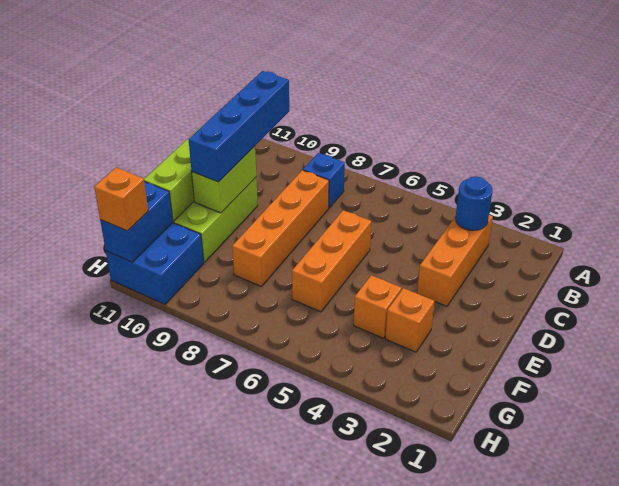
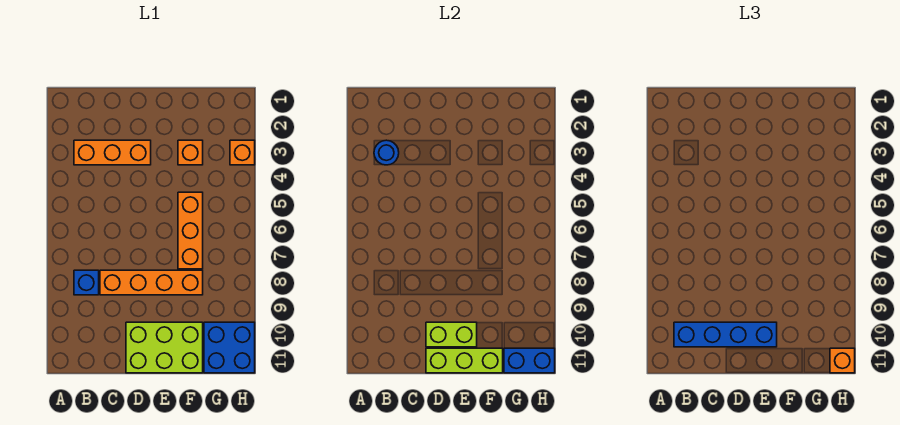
orange 1x3 brick [292,210,371,312] -> orange 1x3 brick turned to [178,192,203,269]
orange 1x1 brick [354,275,402,338] -> orange 1x1 brick moved to [230,140,255,165]

